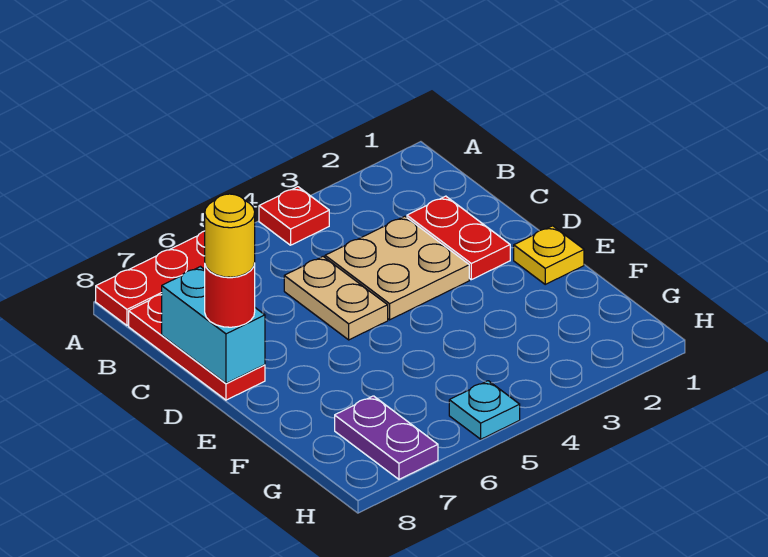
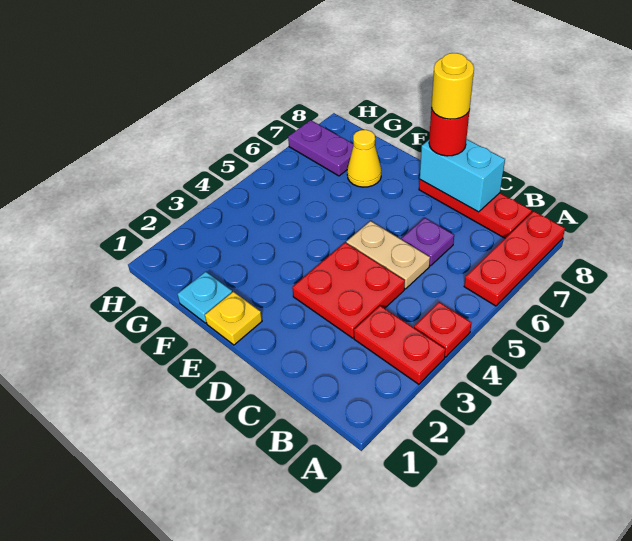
red 1x2 plate [407,196,510,280] -> red 1x2 plate moved to [354,306,445,384]
tan 2x2 plate [325,216,469,320] -> red 2x2 plate [292,243,405,338]
none -> purple 1x1 plate [402,218,454,266]
none -> yellow 1x1 cone [347,130,381,187]
cyan 1x1 plate [449,381,520,439] -> cyan 1x1 plate moved to [177,272,232,323]

